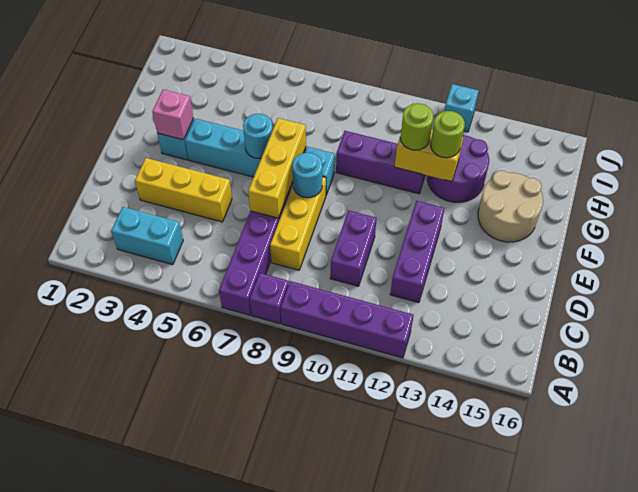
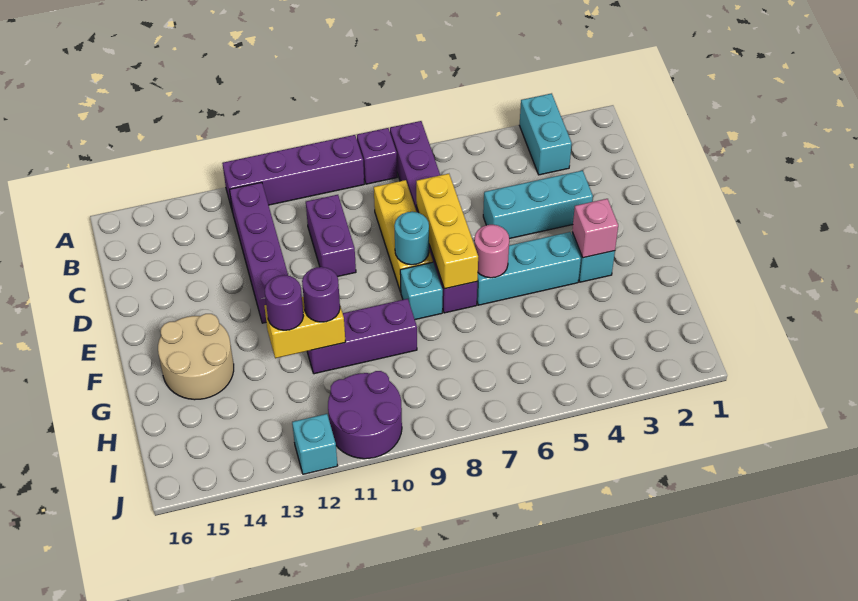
cyan 1x2 brick [111,207,183,265] -> cyan 1x2 brick turned to [519,93,572,175]
purple 1x3 brick [390,201,445,303] -> purple 1x4 brick [230,182,288,323]
yellow 1x3 brick [135,158,232,222] -> cyan 1x3 brick [483,171,593,239]
cyan 1x1 round brick [243,114,273,158] -> pink 1x1 round brick [474,225,509,278]
lime 1x1 round brick [400,103,433,150] -> purple 1x1 round brick [302,267,340,322]
purple 2x2 round brick [427,135,489,202] -> purple 2x2 round brick moved to [328,371,402,459]
lime 1x1 round brick [431,111,465,158] -> purple 1x1 round brick [265,275,303,330]

